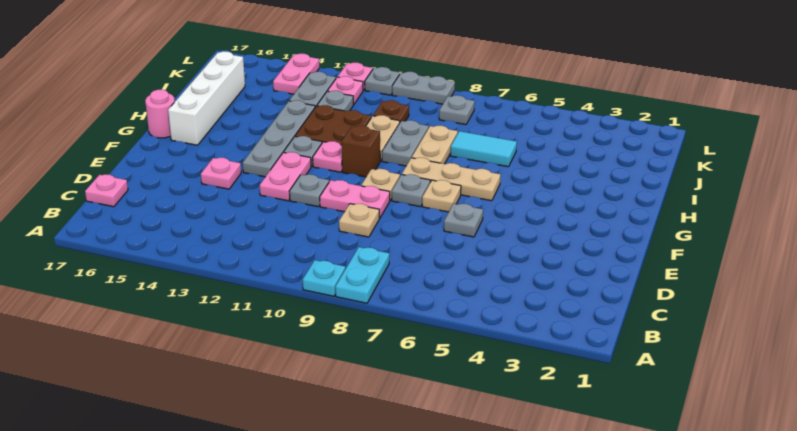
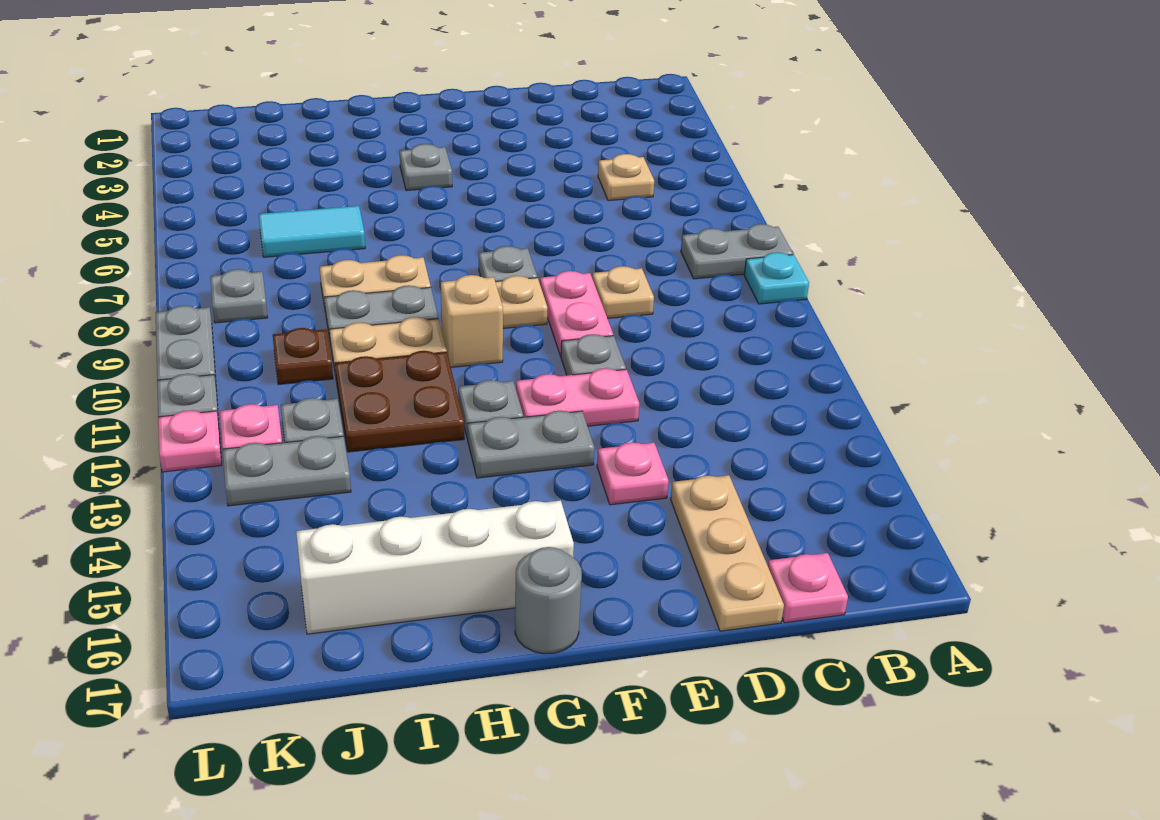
cyan 1x2 plate [335,247,389,303] -> grey 1x2 plate [681,224,793,279]
grey 1x1 plate [444,204,483,237] -> grey 1x1 plate moved to [400,144,452,191]
tan 1x1 plate [422,180,461,212] -> tan 1x1 plate moved to [598,154,654,201]
grey 1x4 plate [243,100,315,177] -> grey 1x2 plate [468,411,594,478]
tan 1x3 plate [402,158,500,201] -> tan 1x3 plate moved to [671,475,784,631]
brown 1x1 brick [342,126,380,177] -> tan 1x1 brick [441,275,503,367]
pink 1x1 plate [313,141,342,172] -> none
pink 1x1 round brick [145,90,175,138] -> grey 1x1 round brick [515,547,582,654]
cyan 1x2 tile [450,131,517,167] -> cyan 1x2 tile turned to [259,206,365,257]
pink 1x2 plate [273,54,319,94] -> none

